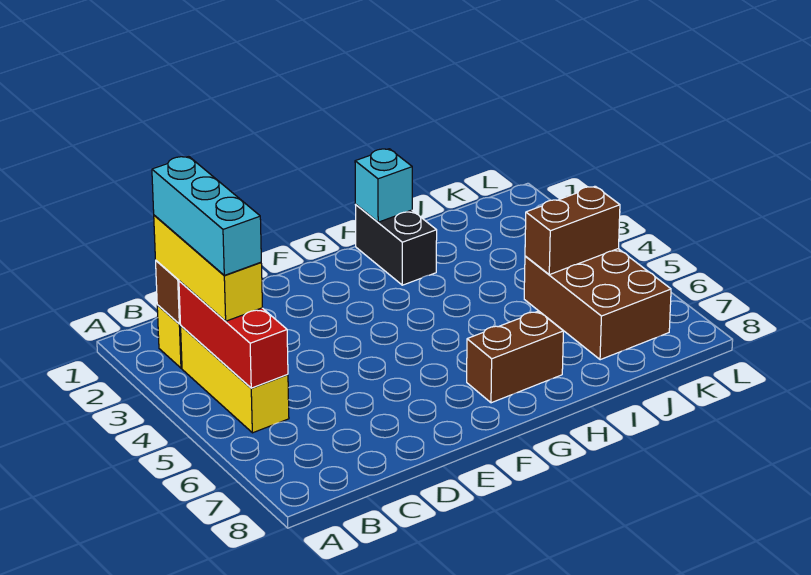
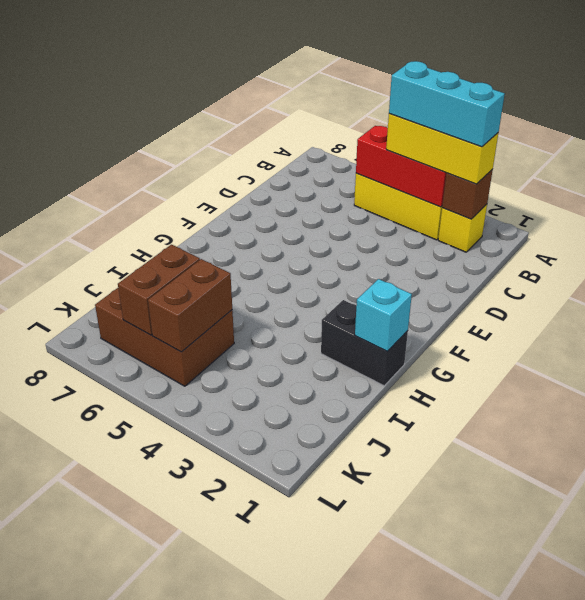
brown 1x2 brick [467,311,563,403] -> brown 1x2 brick moved to [118,245,200,335]

